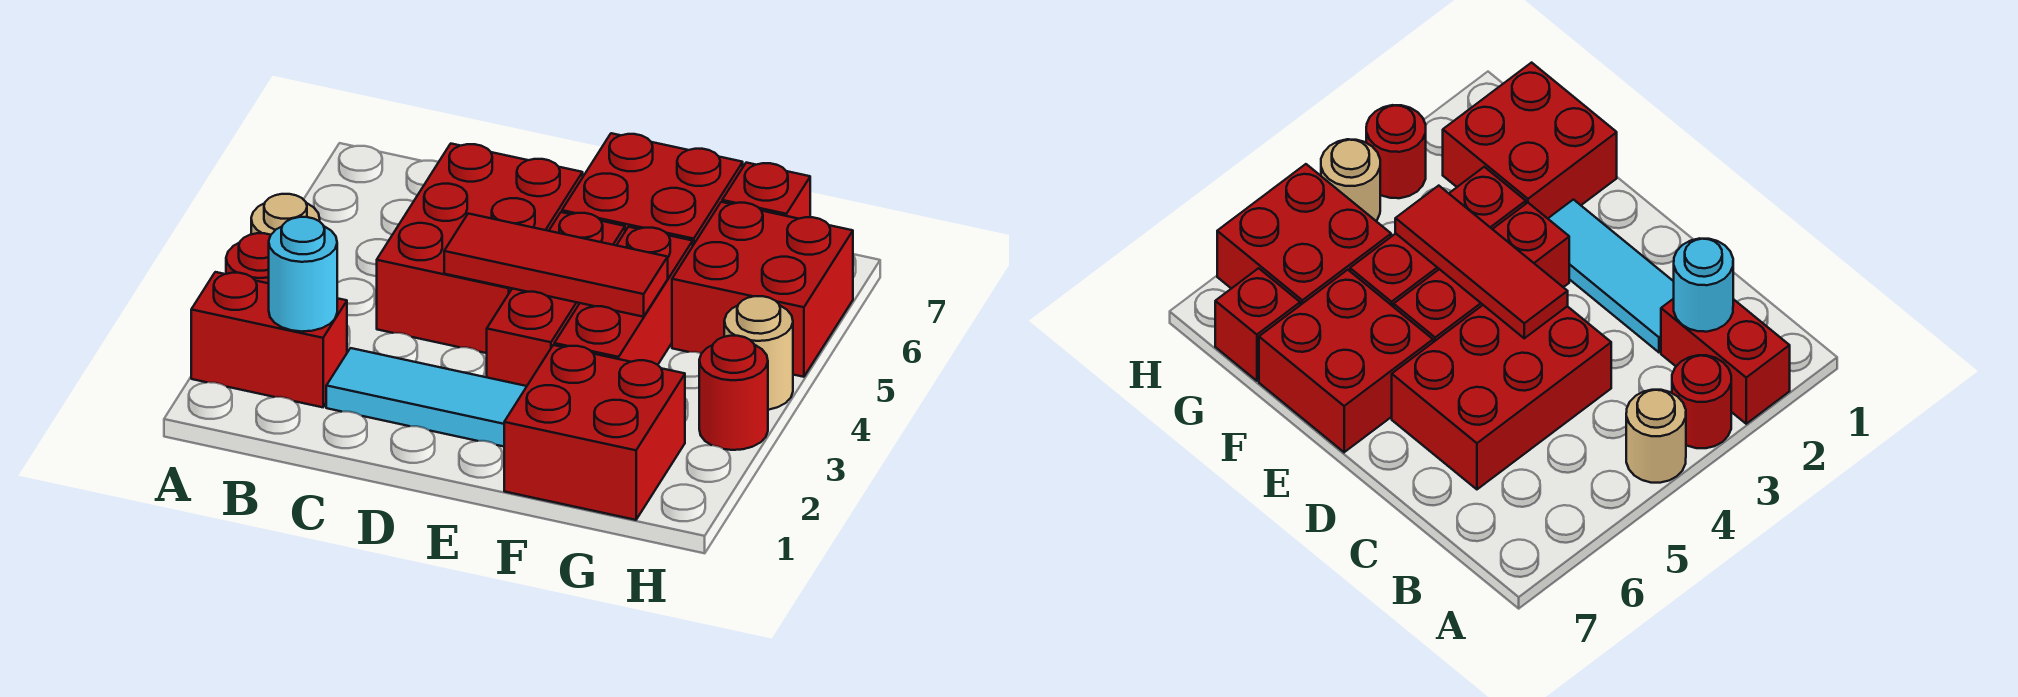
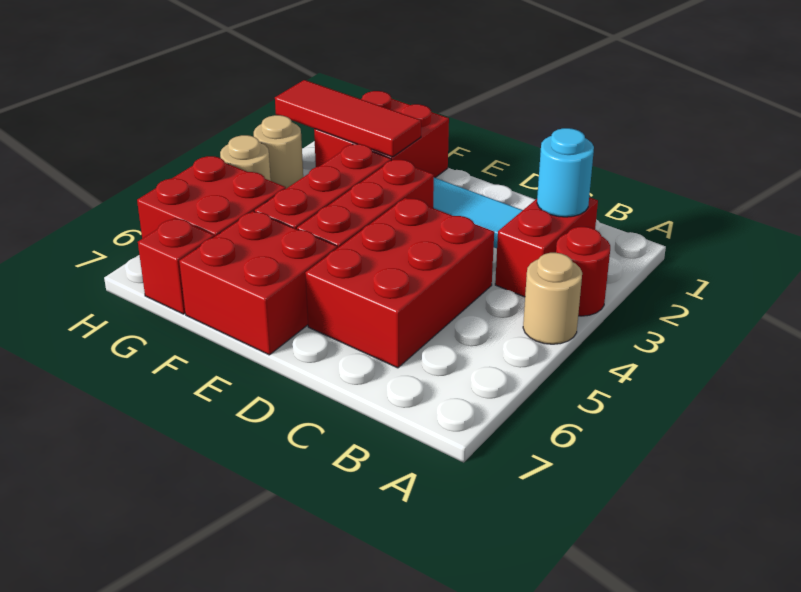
red 1x2 brick [191,272,347,407] -> red 1x2 brick turned to [495,197,598,297]
red 1x3 tile [444,214,668,317] -> red 1x3 tile moved to [275,80,421,157]
red 1x1 round brick [699,336,768,450] -> tan 1x1 round brick [254,115,303,189]

